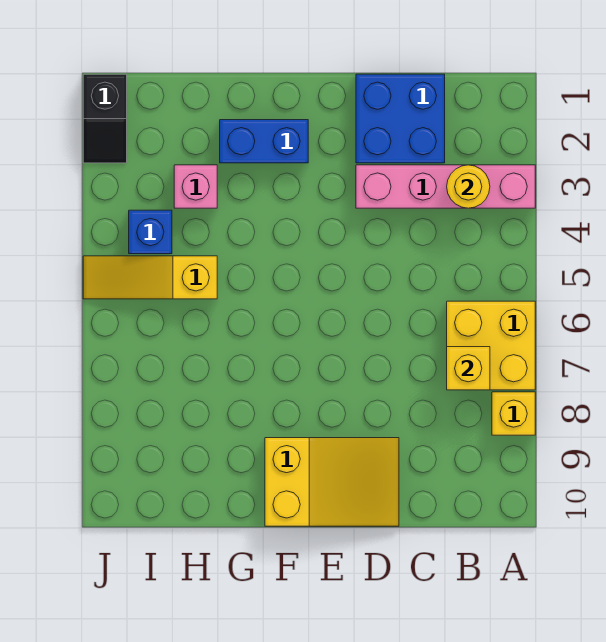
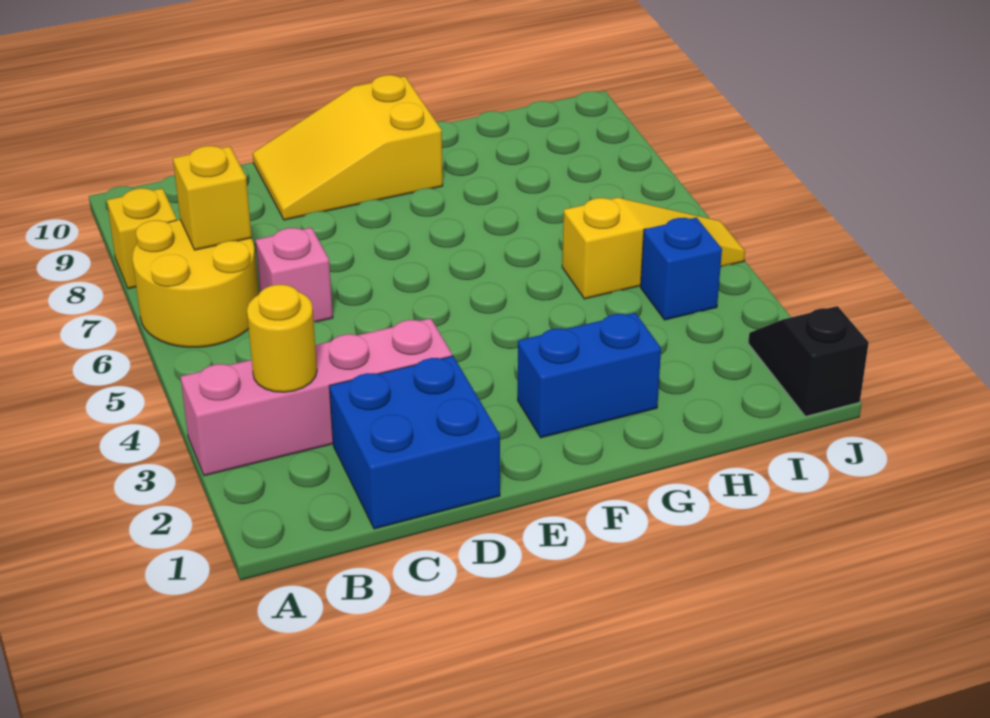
yellow 2x2 brick [447,301,535,390] -> yellow 2x2 round brick [132,220,259,347]
pink 1x1 brick [174,165,217,208] -> pink 1x1 brick moved to [256,228,333,322]

